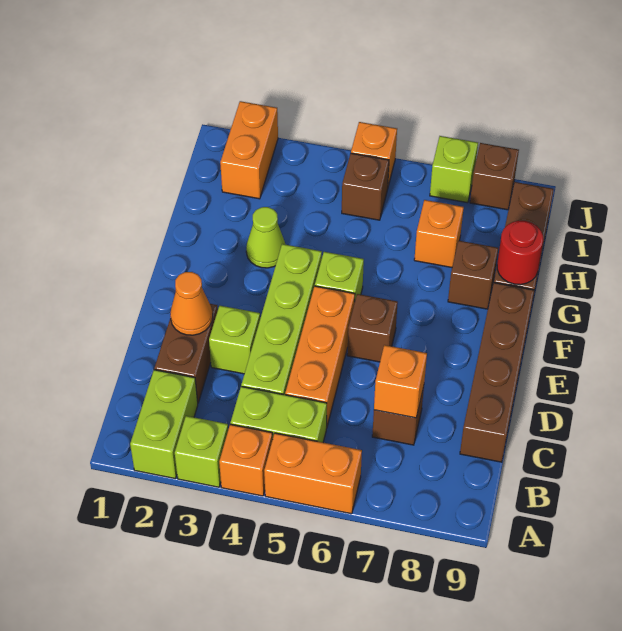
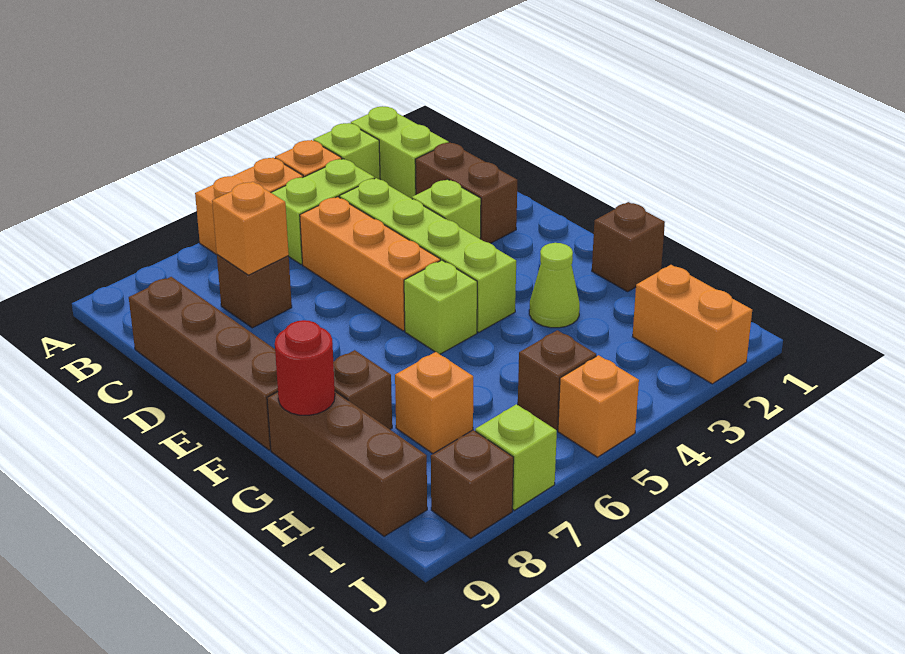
orange 1x1 cone [170,272,213,335] -> none
brown 1x1 brick [347,294,398,362] -> brown 1x1 brick moved to [592,202,665,292]

